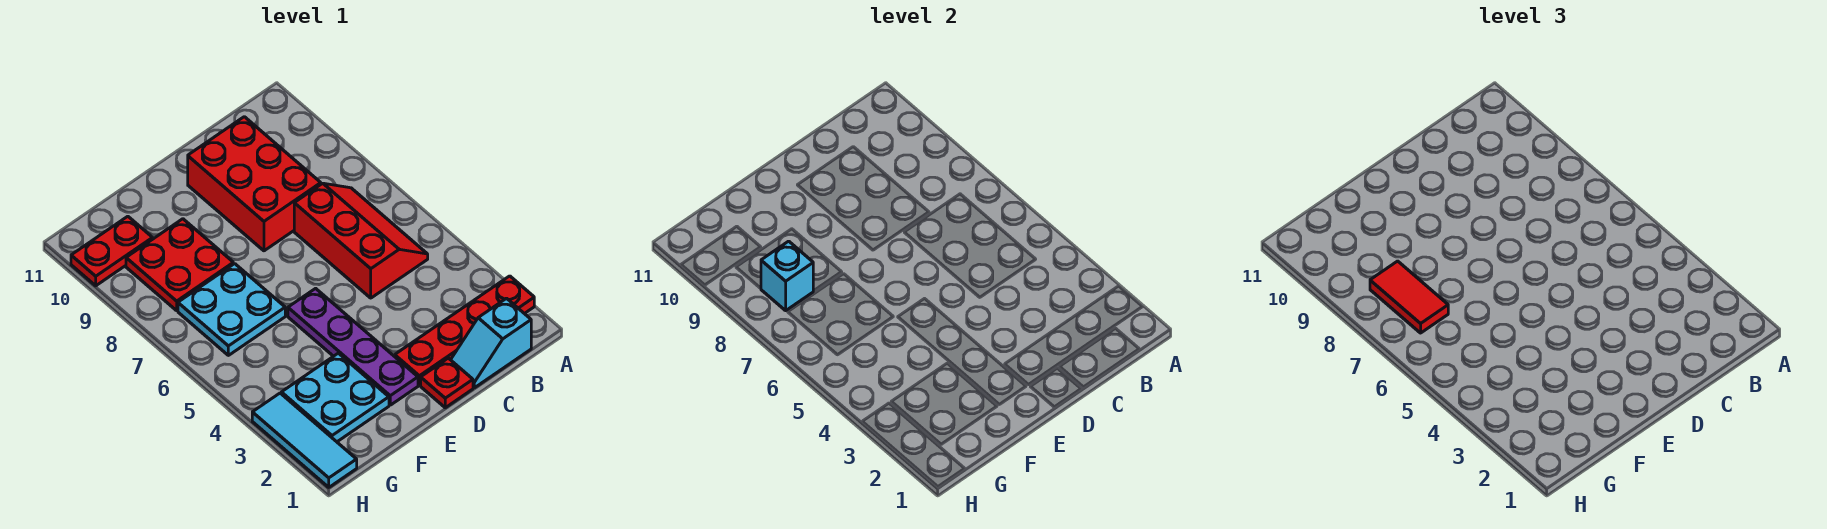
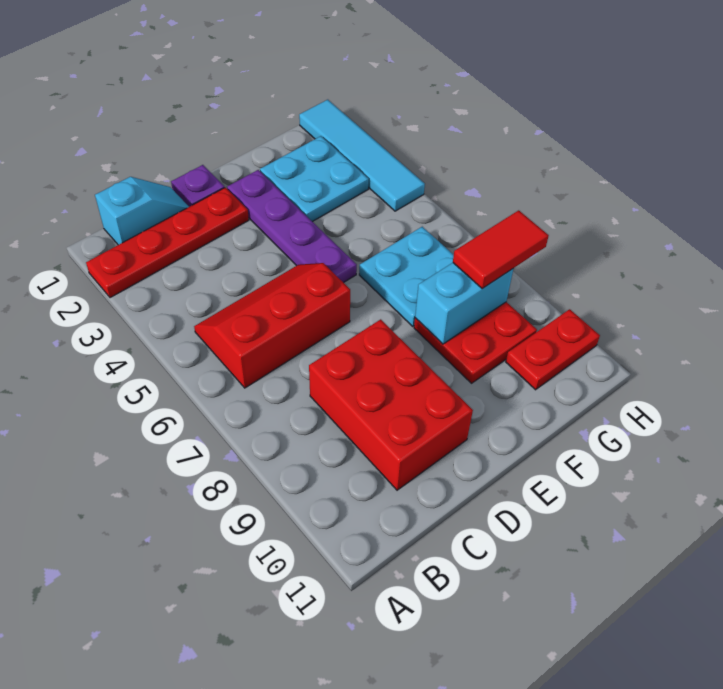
red 2x3 slope [294,183,428,298] -> red 2x3 slope turned to [194,263,350,388]
red 1x1 plate [421,358,473,408] -> purple 1x1 plate [171,165,225,207]
red 1x2 tile [1370,261,1448,333] -> red 1x2 tile turned to [453,210,549,289]
cyan 1x1 brick [761,241,813,311] -> cyan 1x2 brick [415,263,513,344]
cyan 1x3 tile [252,393,357,487] -> cyan 1x4 tile [299,100,425,211]

